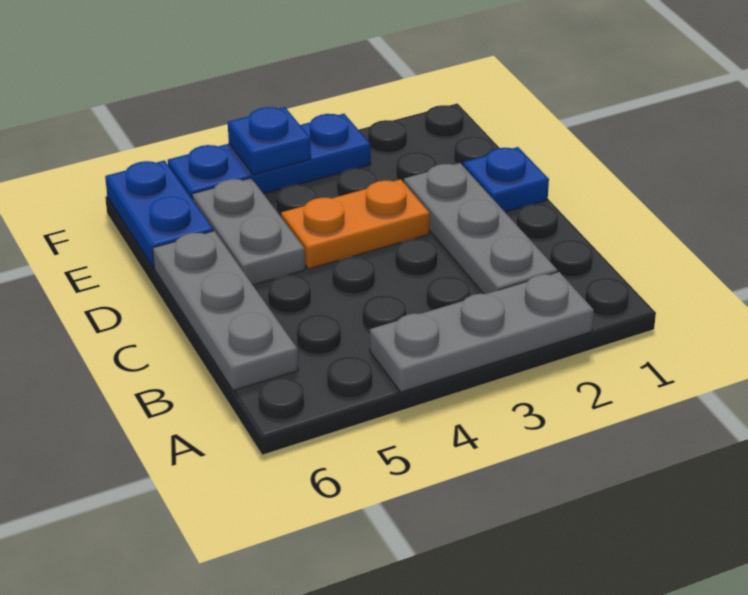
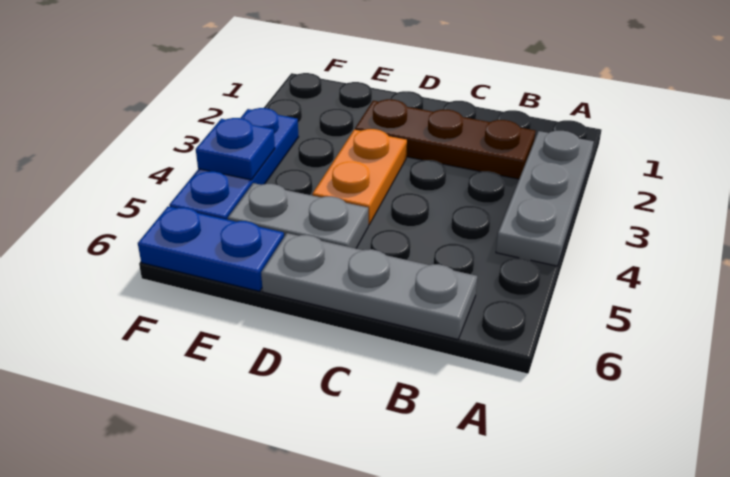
grey 1x3 plate [404,163,557,294] -> brown 1x3 plate [355,99,535,179]
blue 1x1 plate [463,147,549,212] -> none

